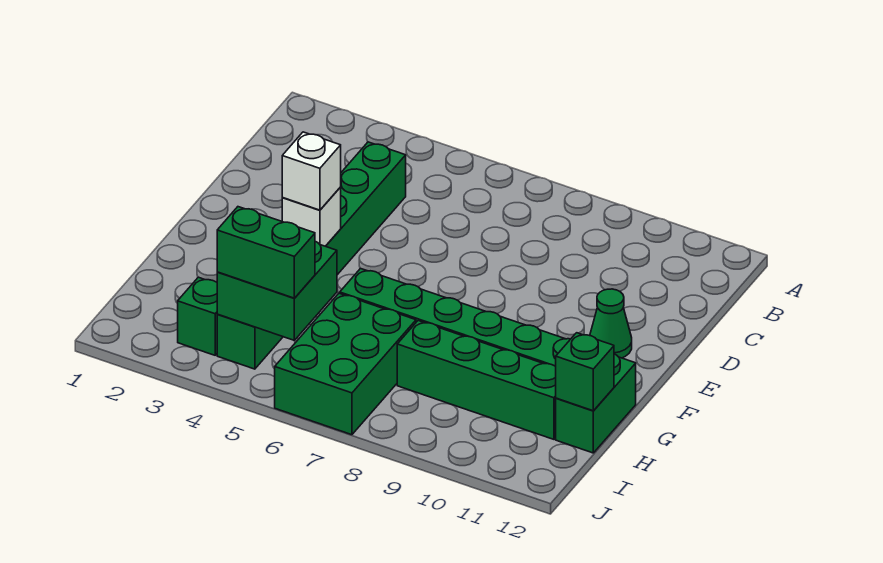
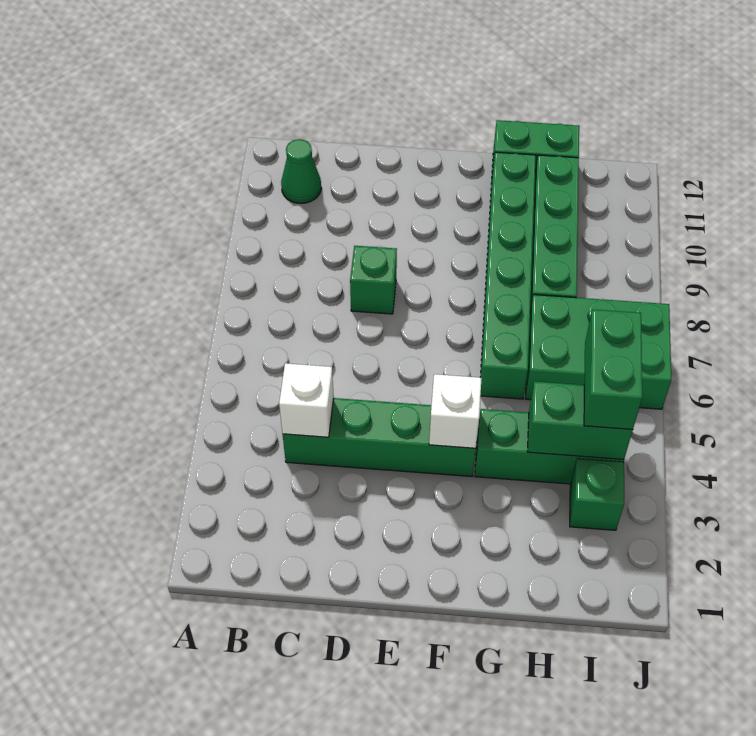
green 1x1 cone [590,289,632,358] -> green 1x1 cone moved to [281,139,321,203]
white 1x1 brick [282,132,341,210] -> white 1x1 brick moved to [279,363,334,437]
green 2x2 brick [217,241,337,341] -> green 1x2 brick [527,381,633,459]
green 1x1 brick [556,333,614,411] -> green 1x1 brick moved to [350,246,397,314]

